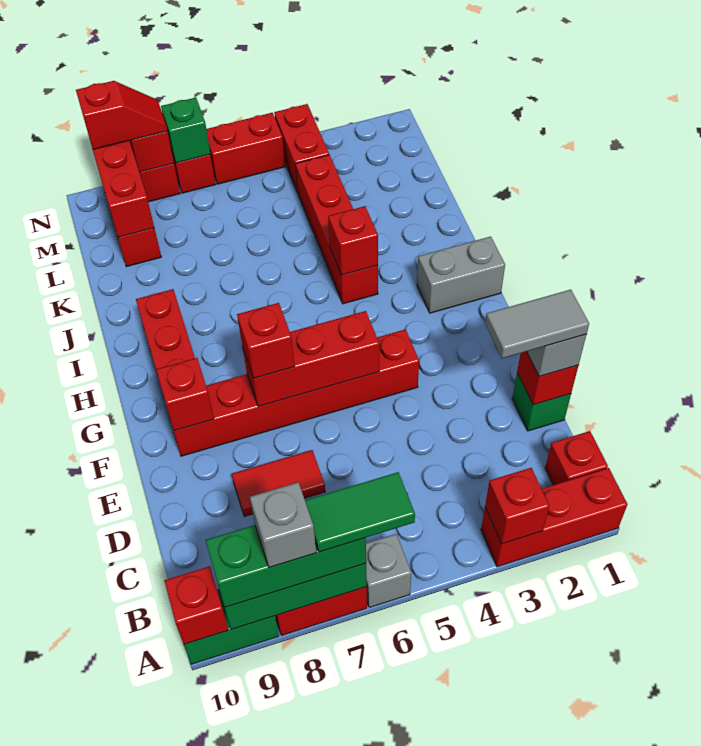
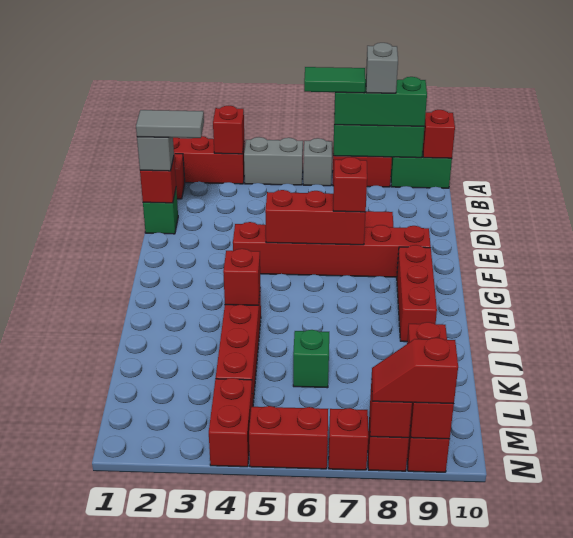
red 1x1 brick [156,358,214,431] -> none
grey 1x2 brick [417,237,505,313] -> grey 1x2 brick moved to [244,137,303,185]
green 1x1 brick [161,98,210,163] -> green 1x1 brick moved to [293,330,329,388]

